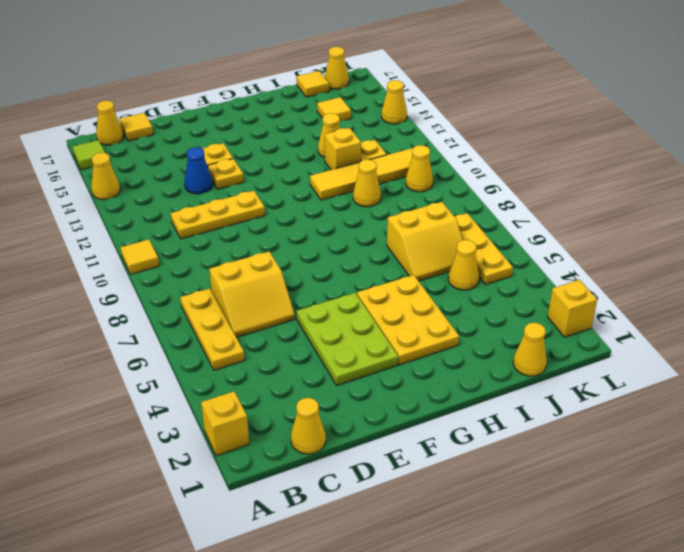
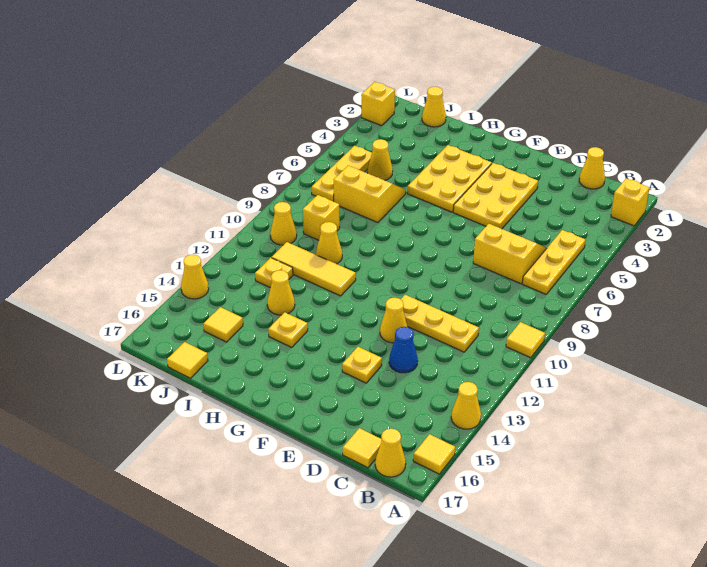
lime 1x1 tile [73,140,105,170] -> yellow 1x1 tile [413,434,455,474]
lime 2x3 plate [297,293,398,385] -> yellow 2x3 plate [453,163,538,229]
yellow 1x1 plate [208,159,244,189] -> yellow 1x1 plate moved to [268,312,308,347]
yellow 1x4 tile [310,148,413,200] -> yellow 1x3 tile [272,242,356,296]
yellow 1x1 brick [325,128,361,170] -> yellow 1x1 brick moved to [303,195,340,240]
yellow 1x1 cone [325,47,349,89] -> yellow 1x1 cone moved to [380,298,407,343]

